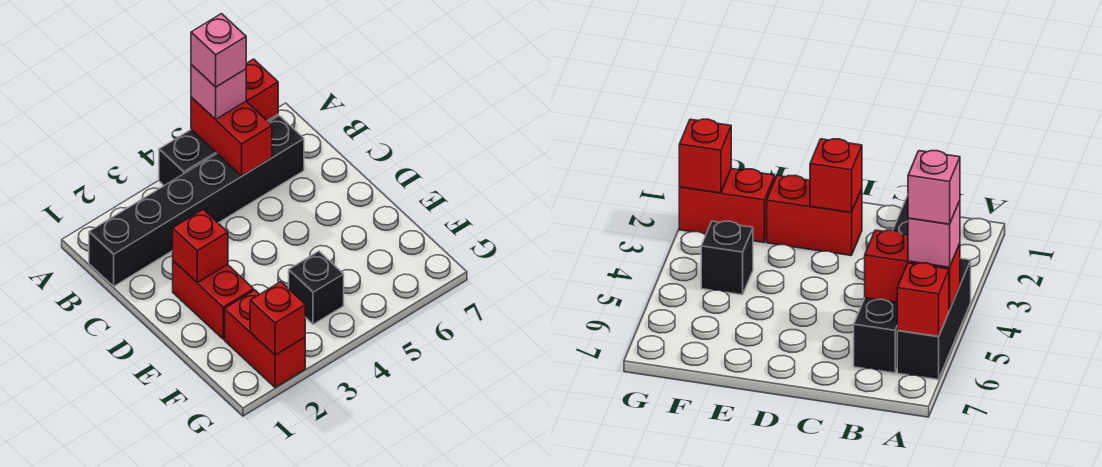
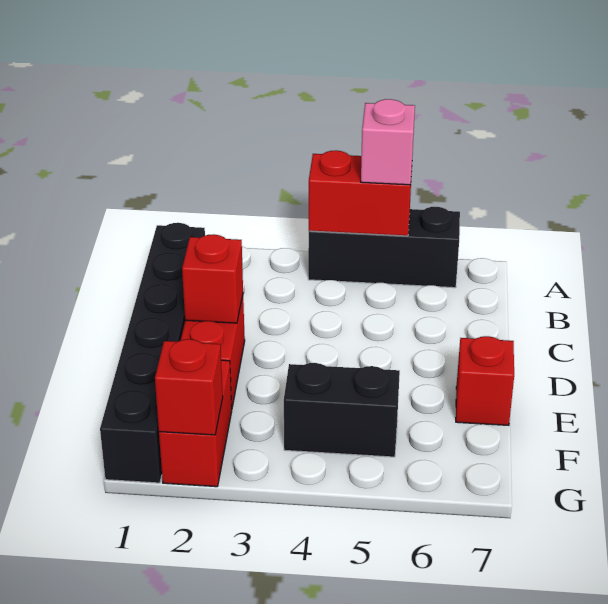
red 1x2 brick [191,97,272,176] -> red 1x2 brick turned to [309,150,412,236]
pink 1x1 brick [191,14,246,87] -> none
red 1x1 brick [246,59,278,121] -> red 1x1 brick moved to [456,336,514,425]
black 1x6 brick [89,116,304,286] -> black 1x6 brick turned to [100,223,205,483]
black 1x1 brick [289,251,344,324] -> black 1x2 brick [284,363,400,457]

